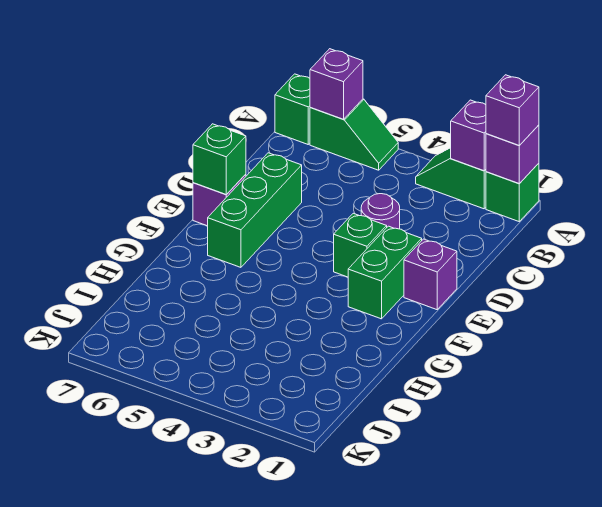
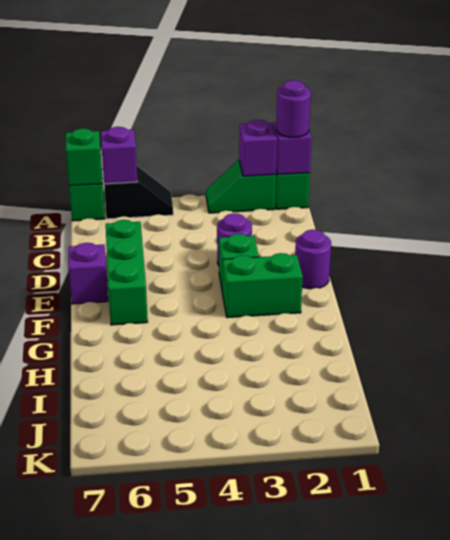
purple 1x1 brick [486,75,539,145] -> purple 1x1 round brick [276,80,311,137]
green 1x2 slope [310,99,398,170] -> black 1x2 slope [104,166,173,219]
purple 1x1 brick [404,239,457,310] -> purple 1x1 round brick [295,230,331,289]
green 1x2 brick [348,226,422,319] -> green 1x2 brick turned to [223,253,303,318]
green 1x1 brick [193,124,246,195] -> green 1x1 brick moved to [66,128,102,186]

